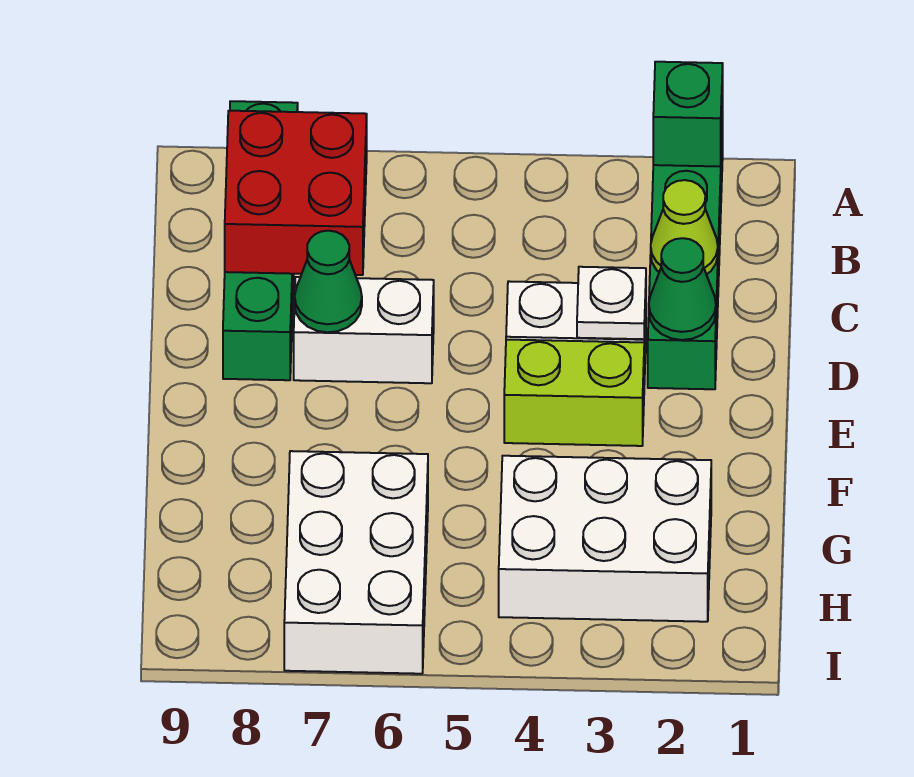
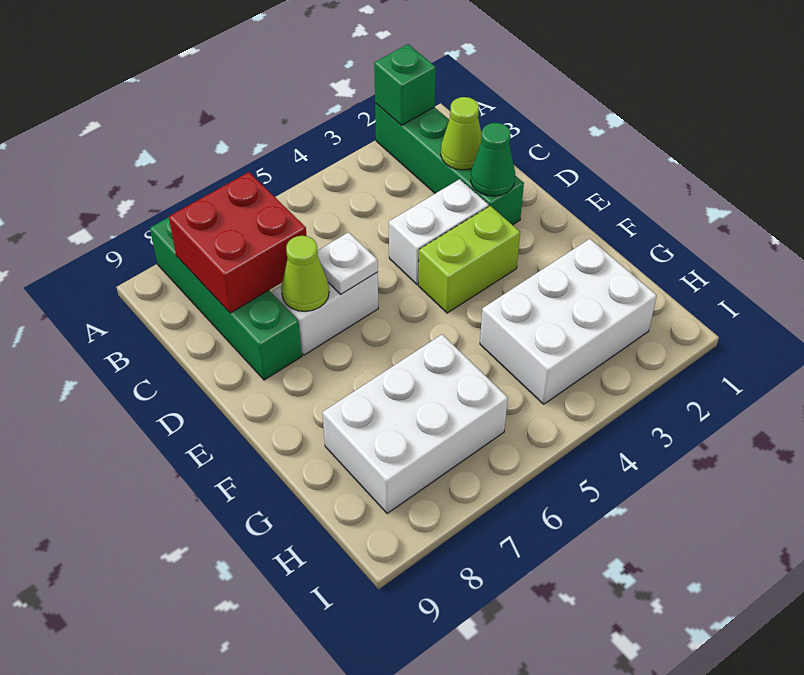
white 1x1 plate [577,267,646,339] -> white 1x1 plate moved to [317,232,378,294]
green 1x1 cone [295,231,362,332] -> lime 1x1 cone [281,236,329,312]
white 2x3 brick [284,451,428,674] -> white 2x3 brick turned to [322,335,508,513]

